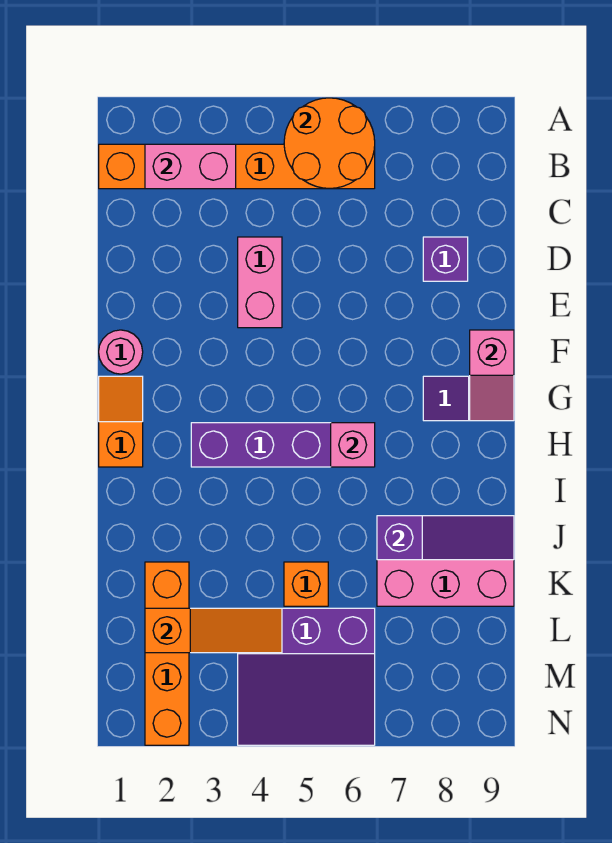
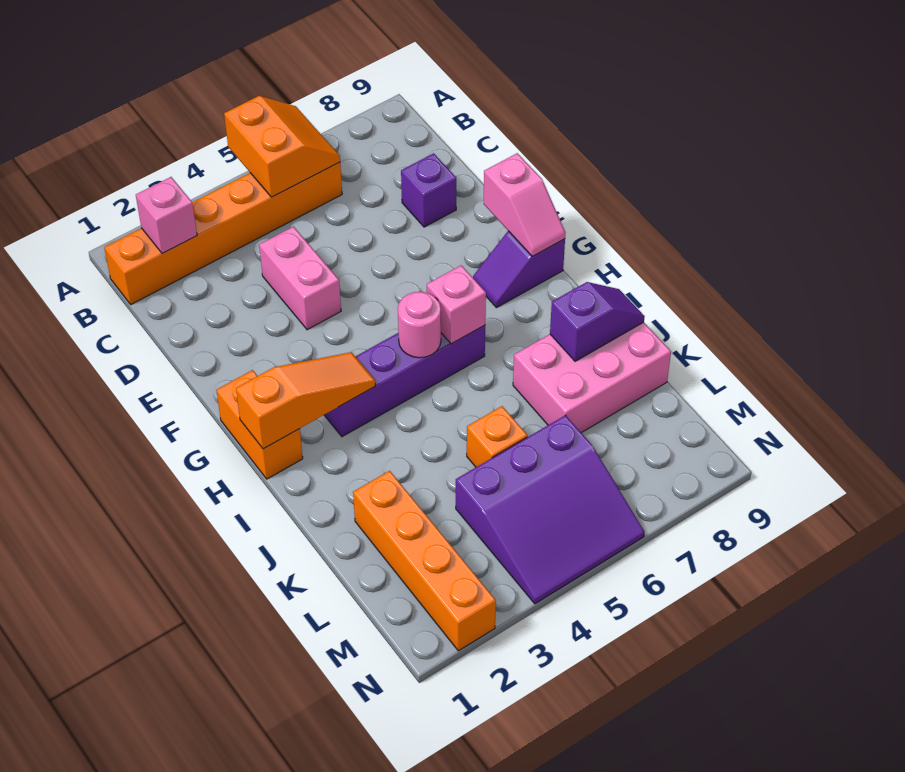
orange 2x2 round brick [284,98,375,188] -> orange 2x2 slope [224,96,340,197]
pink 1x2 brick [145,144,236,189] -> pink 1x1 brick [136,177,197,254]
pink 1x1 round brick [99,330,143,374] -> pink 1x1 round brick moved to [398,292,441,358]
orange 1x2 slope [99,376,143,467] -> orange 1x2 brick [216,370,303,479]
purple 1x3 slope [377,516,514,560] -> purple 1x2 slope [550,282,645,361]
orange 1x3 slope [145,608,282,653] -> orange 1x3 slope moved to [236,352,375,449]

